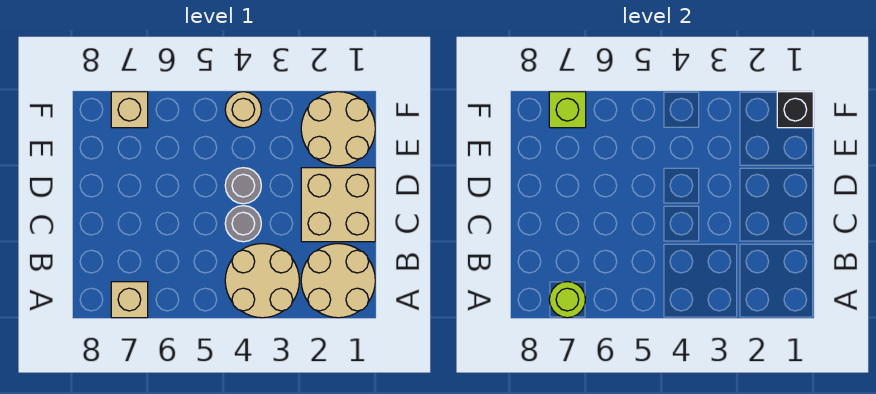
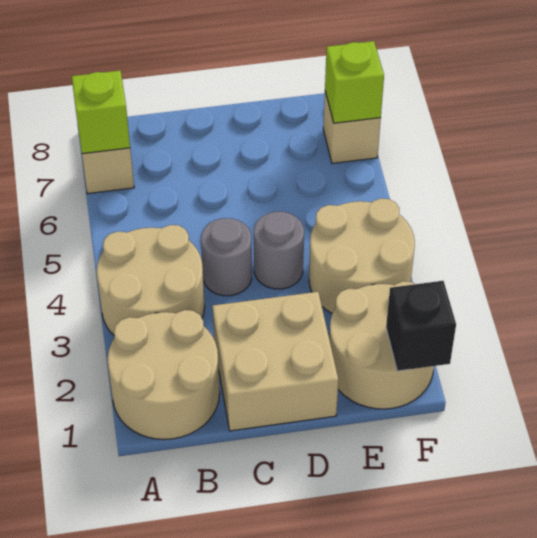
lime 1x1 round brick [549,282,585,318] -> lime 1x1 brick [72,71,130,154]
tan 1x1 round brick [225,92,261,128] -> tan 2x2 round brick [309,198,415,313]

